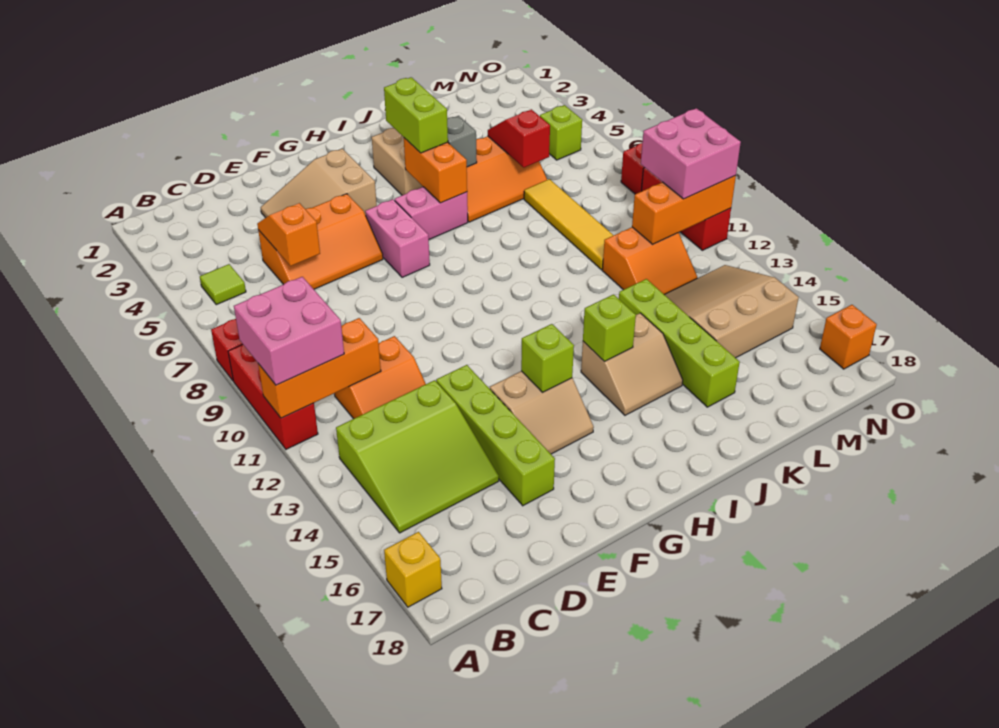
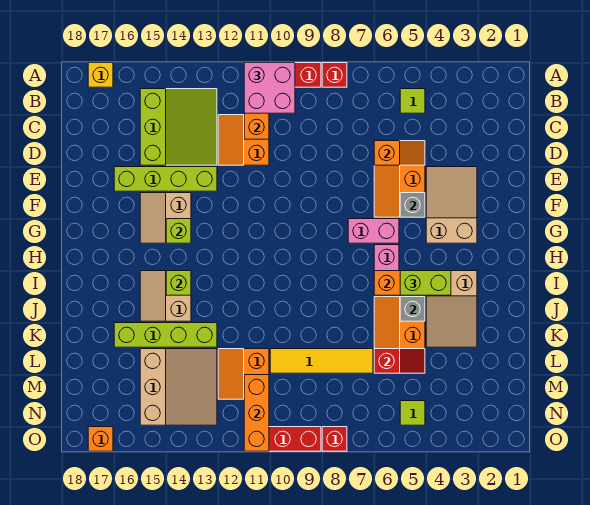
lime 3x3 slope [336,380,499,533] -> lime 3x3 slope turned to [140,89,217,165]
none -> grey 1x1 brick [400,193,425,217]
lime 1x1 brick [540,105,582,160] -> lime 1x1 tile [400,401,425,425]
pink 2x2 brick [641,108,741,199] -> none

